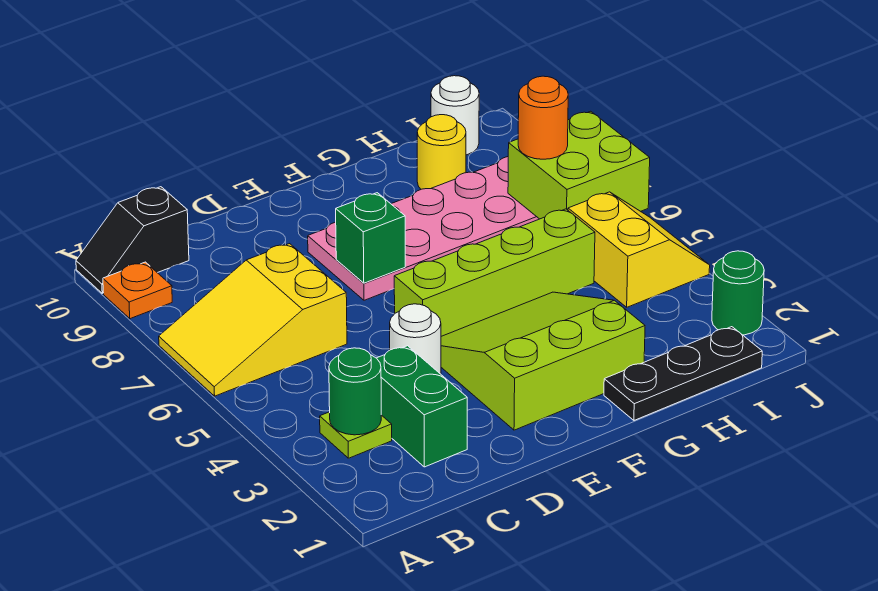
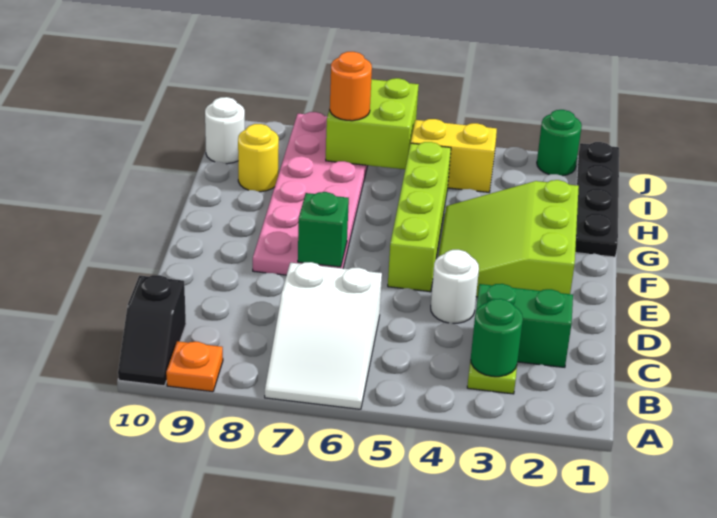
yellow 2x3 slope [159,244,347,396] -> white 2x3 slope [265,262,382,409]
black 1x3 plate [604,327,762,420] -> black 1x4 plate [575,142,619,257]

